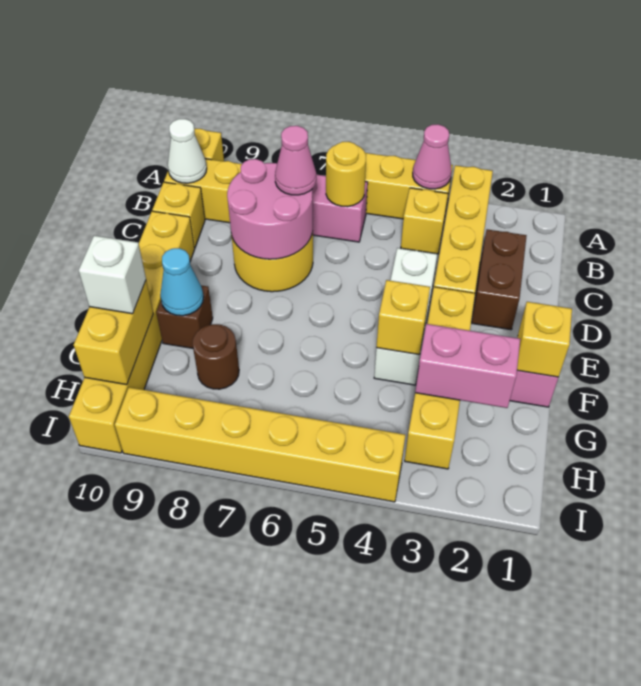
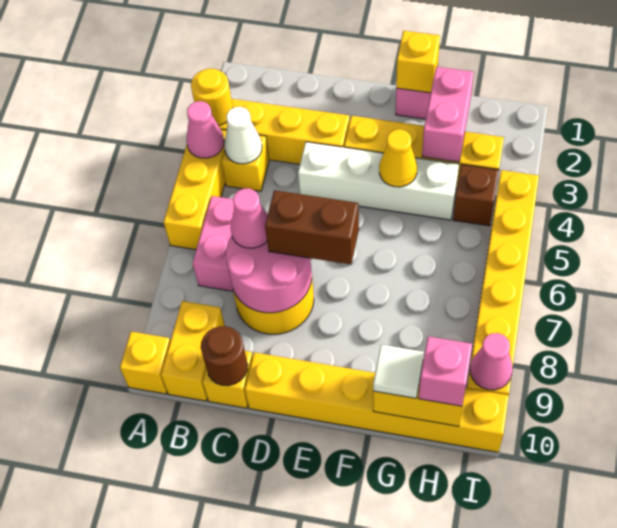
yellow 1x1 round brick [326,142,366,207] -> yellow 1x1 round brick moved to [191,69,233,126]
white 1x1 cone [168,119,207,183] -> white 1x1 cone moved to [224,107,262,164]
brown 1x2 brick [472,229,527,330] -> brown 1x2 brick moved to [265,190,359,264]
white 1x3 brick [374,248,437,385] -> white 1x4 brick [298,142,459,220]
yellow 1x1 brick [376,280,430,355] -> yellow 1x1 cone [379,129,417,187]
brown 1x1 brick [156,285,213,348] -> brown 1x1 brick moved to [453,164,499,226]
cyan 1x1 cone [160,248,204,316] -> none
brown 1x1 round brick [192,324,239,389] -> brown 1x1 round brick moved to [201,326,248,386]
white 1x1 brick [79,236,146,314] -> white 1x1 tile [373,345,424,398]
none -> pink 1x1 brick [419,336,472,406]
none -> pink 1x1 cone [470,333,513,390]

